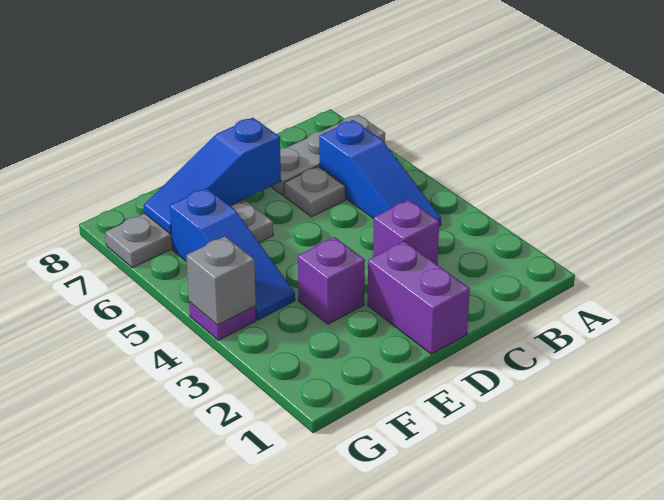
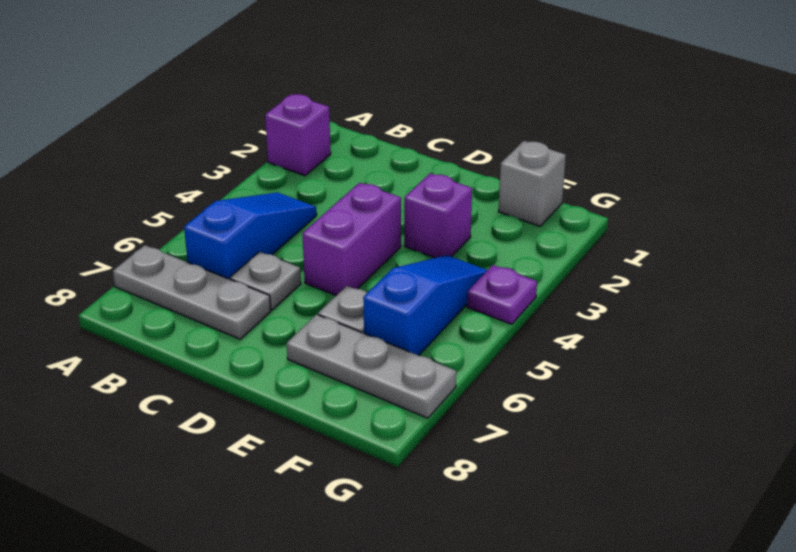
purple 1x1 brick [373,200,439,264] -> purple 1x1 brick moved to [265,94,331,176]
purple 1x2 brick [368,241,470,354] -> purple 1x2 brick moved to [302,183,401,295]
blue 1x3 slope [144,118,281,234] -> none
grey 1x1 brick [186,236,256,325] -> grey 1x1 brick moved to [499,141,566,226]

